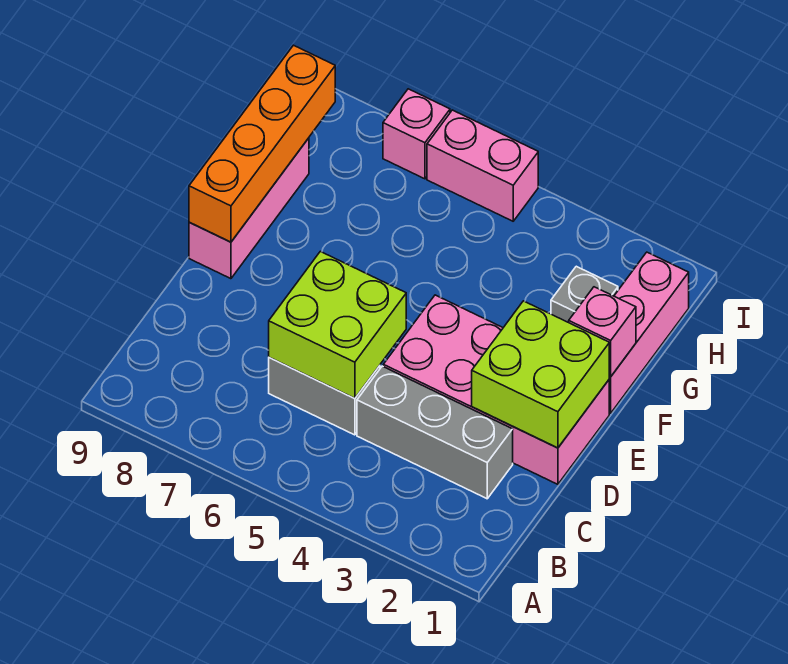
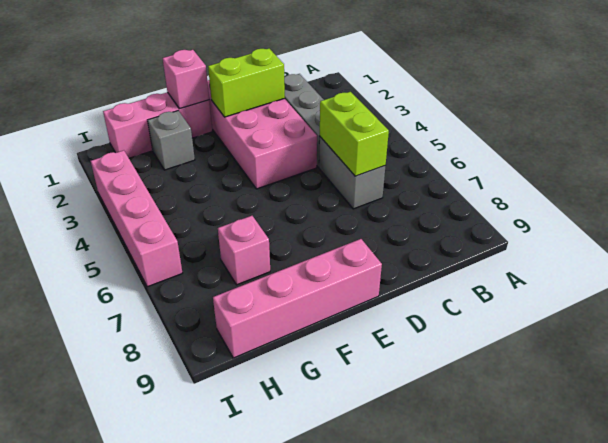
lime 2x2 brick [269,251,406,399] -> lime 1x2 brick [320,92,389,176]
lime 2x2 brick [472,301,610,448] -> lime 1x2 brick [208,49,285,117]
pink 1x3 brick [189,138,309,279] -> pink 1x4 brick [213,239,382,358]
orange 1x4 brick [189,45,335,242] -> none
pink 1x2 brick [427,110,538,221] -> pink 1x4 brick [91,150,182,287]
pink 1x1 brick [383,89,450,179] -> pink 1x1 brick moved to [218,216,270,285]

